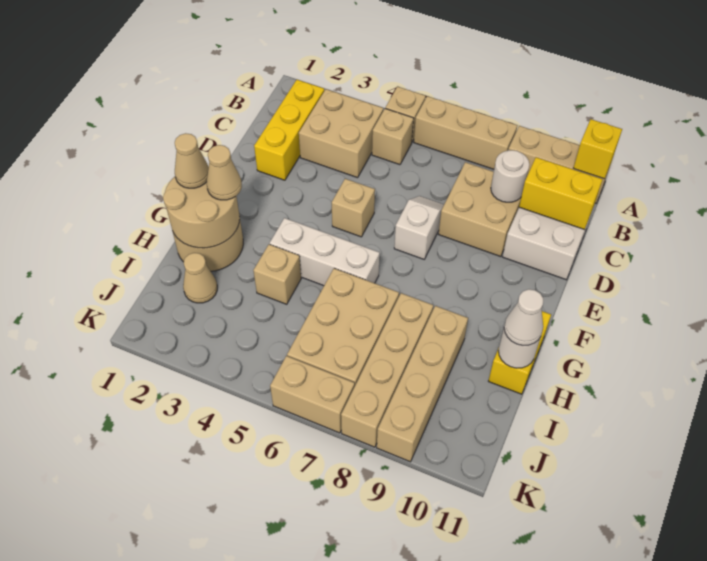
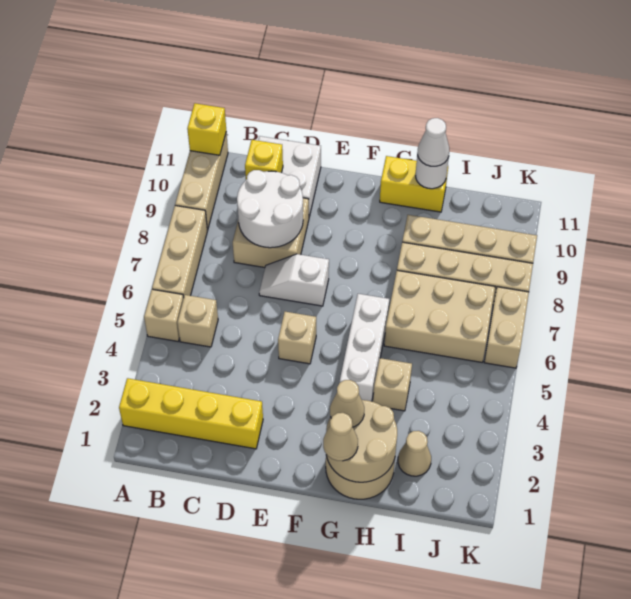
yellow 1x3 brick [254,80,324,180] -> yellow 1x4 brick [119,378,263,449]
tan 2x2 brick [299,89,383,178] -> none
white 1x1 round brick [491,150,530,202] -> white 2x2 round brick [237,170,303,248]
yellow 1x2 brick [519,157,603,230] -> yellow 1x1 brick [245,140,283,180]

